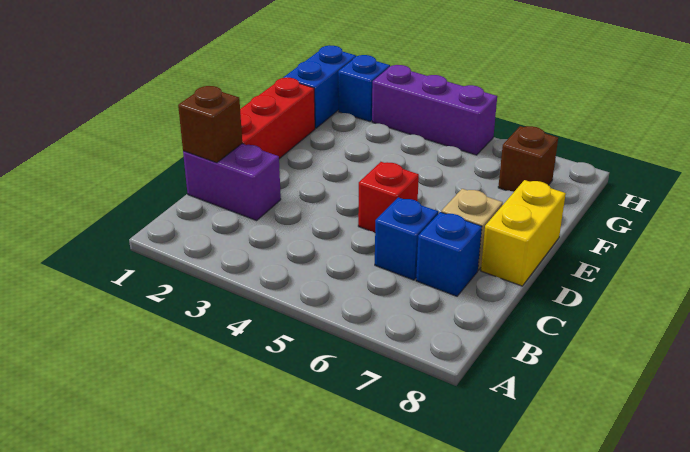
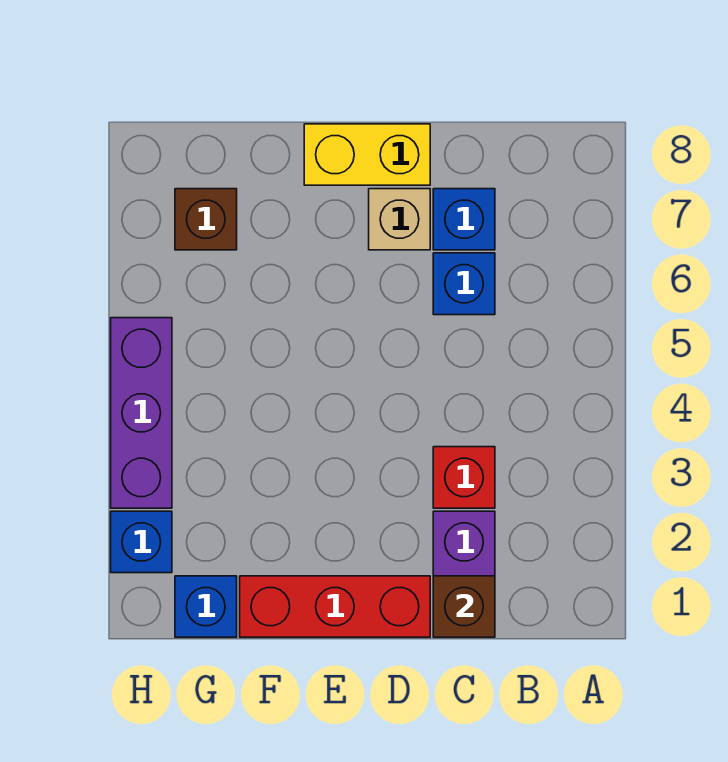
red 1x1 brick [358,162,419,233] -> red 1x1 brick moved to [433,447,495,508]
blue 1x2 brick [283,45,356,128] -> blue 1x1 brick [175,576,237,637]

